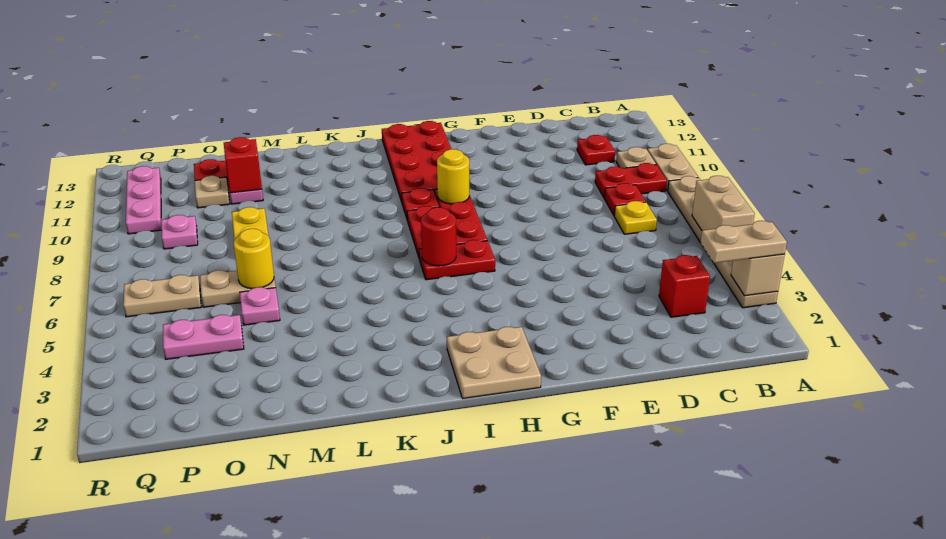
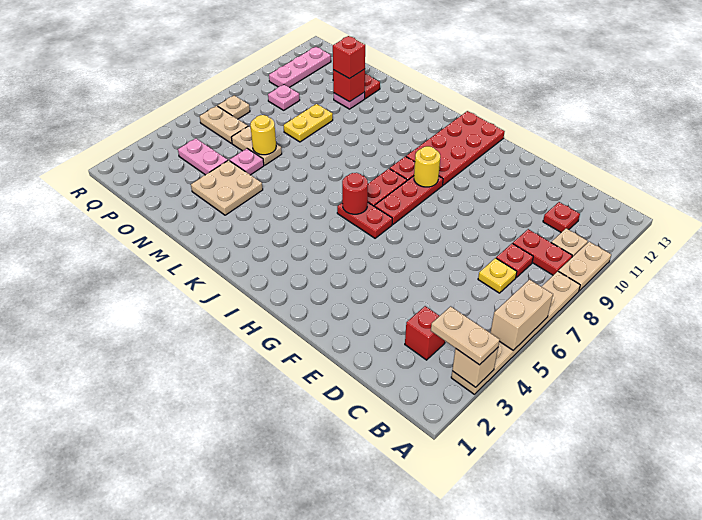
tan 2x2 plate [447,327,541,398] -> tan 2x2 plate moved to [191,160,263,215]
none -> red 1x1 brick [333,36,365,79]
tan 1x1 plate [195,176,230,208] -> tan 1x1 plate moved to [218,95,250,119]

